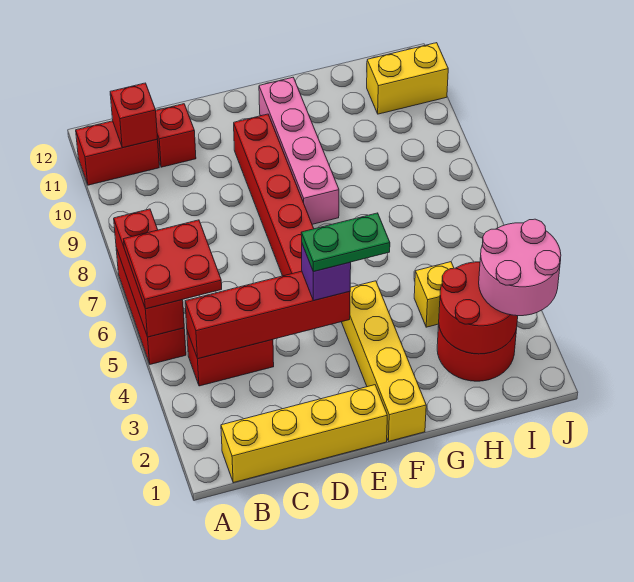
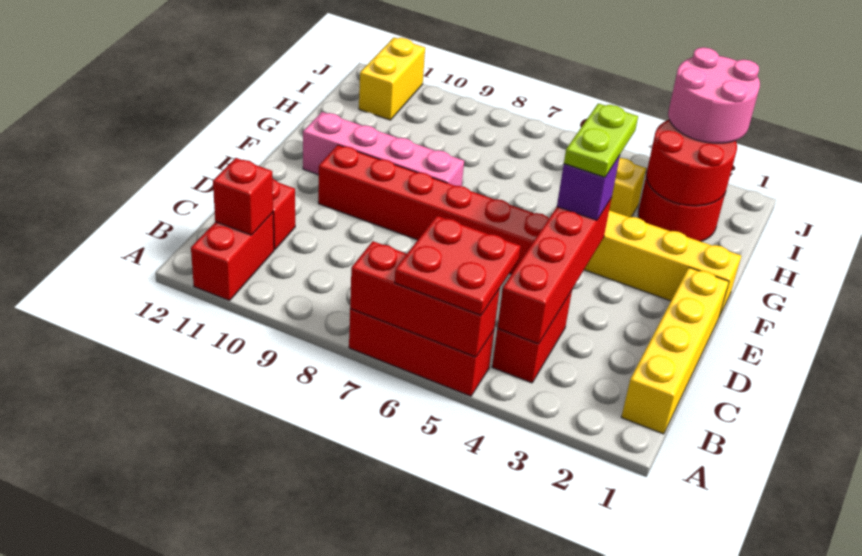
green 1x2 plate [301,213,390,272] -> lime 1x2 plate [564,103,638,177]

